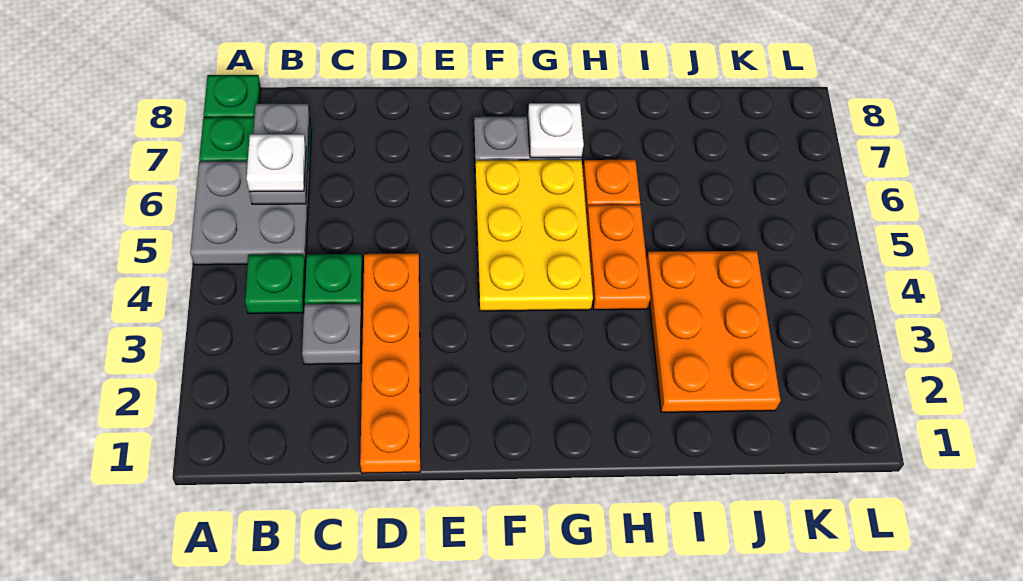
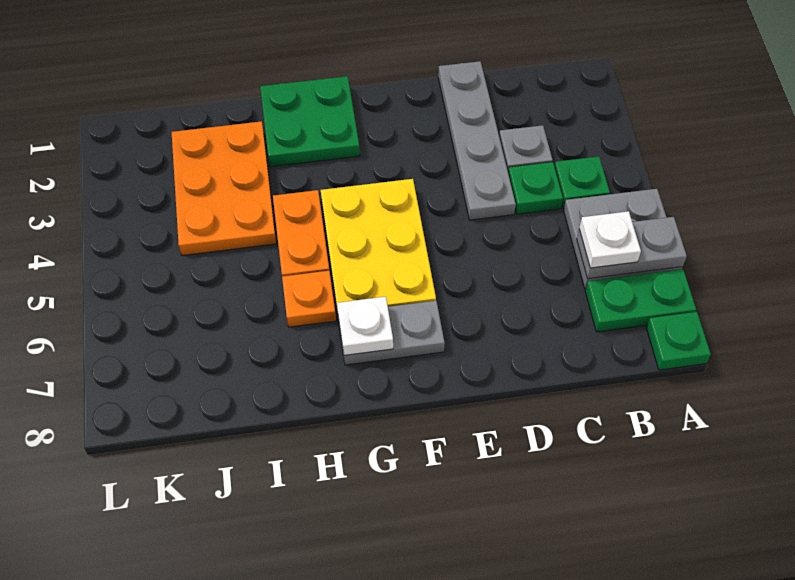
grey 1x2 plate [249,104,310,204] -> grey 1x2 plate turned to [577,217,687,279]
orange 1x4 plate [360,253,420,473] -> grey 1x4 plate [438,61,516,220]
none -> green 2x2 plate [260,76,360,167]

